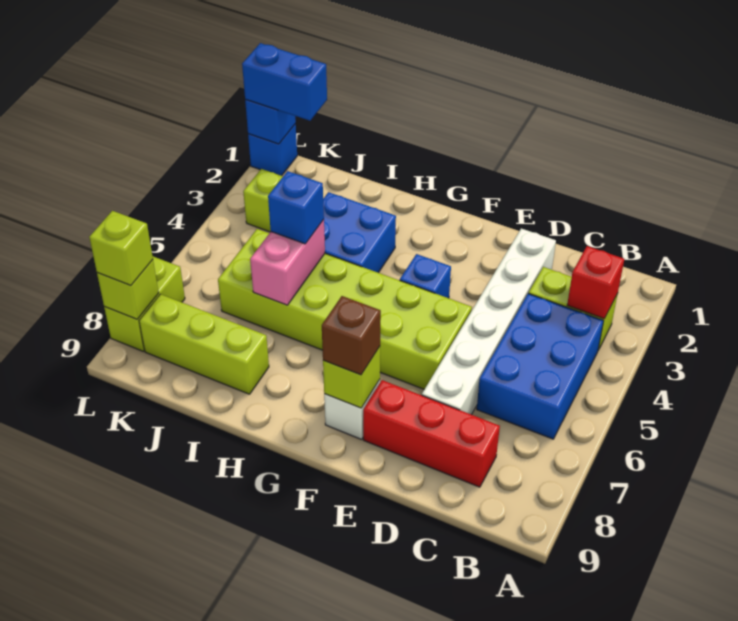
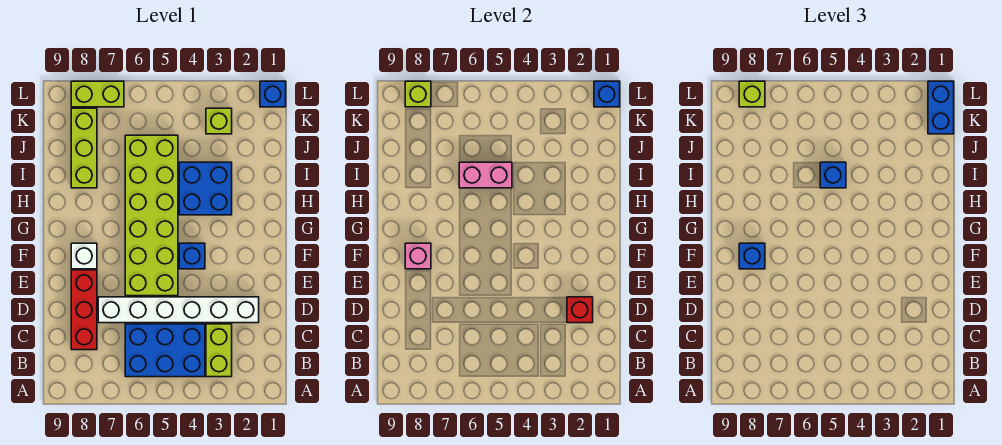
red 1x1 brick [567,246,624,319] -> red 1x1 brick moved to [567,297,593,323]
lime 1x1 brick [323,347,380,408] -> pink 1x1 brick [405,243,431,269]
brown 1x1 brick [322,296,381,375] -> blue 1x1 brick [739,243,765,269]

